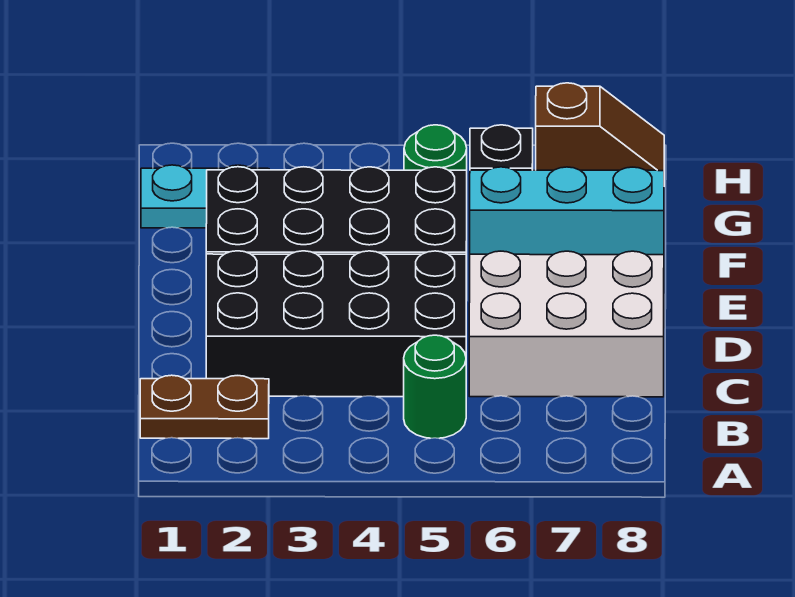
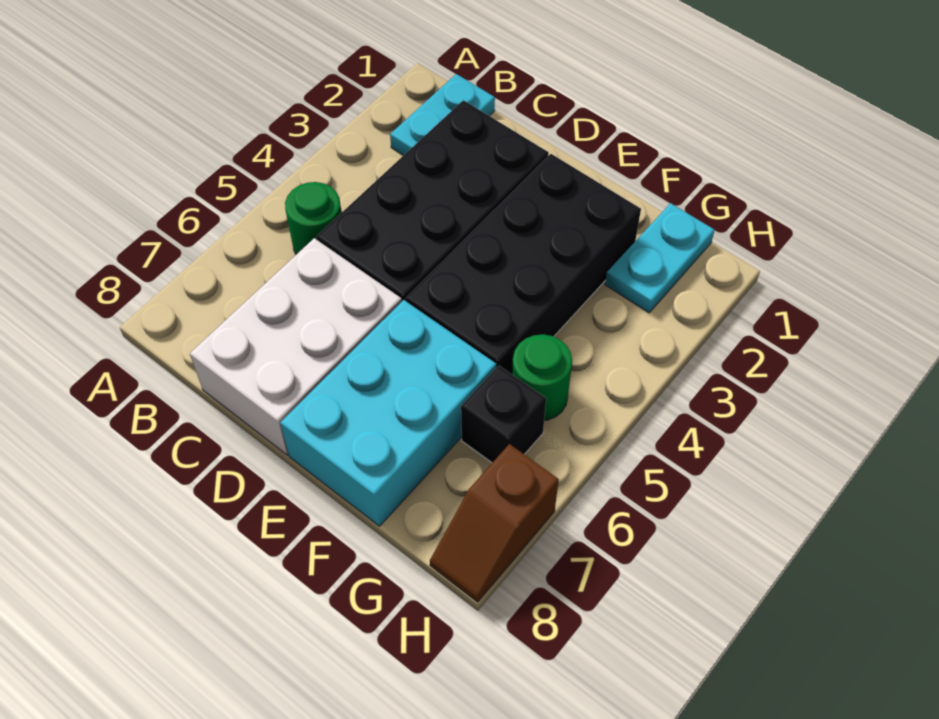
brown 1x2 plate [140,375,269,439] -> cyan 1x2 plate [390,74,495,155]
cyan 1x3 brick [470,167,664,255] -> cyan 2x3 brick [280,300,496,526]

